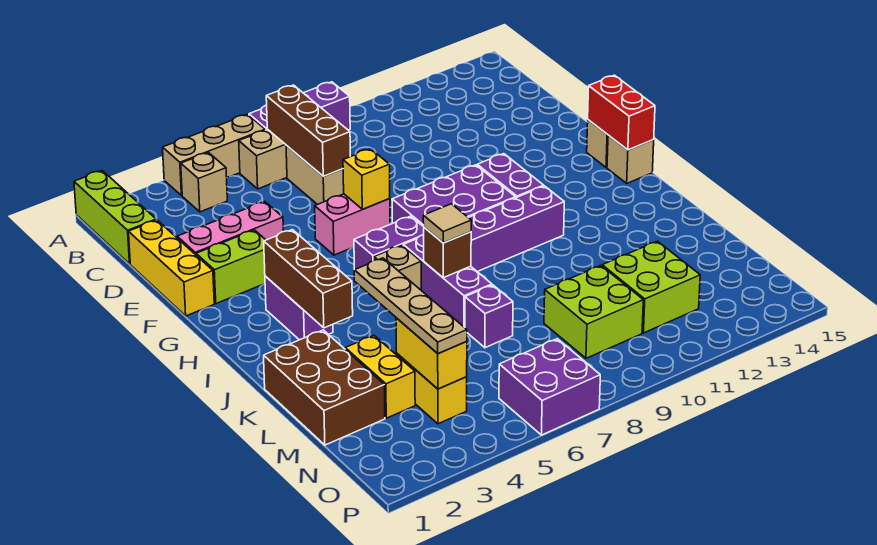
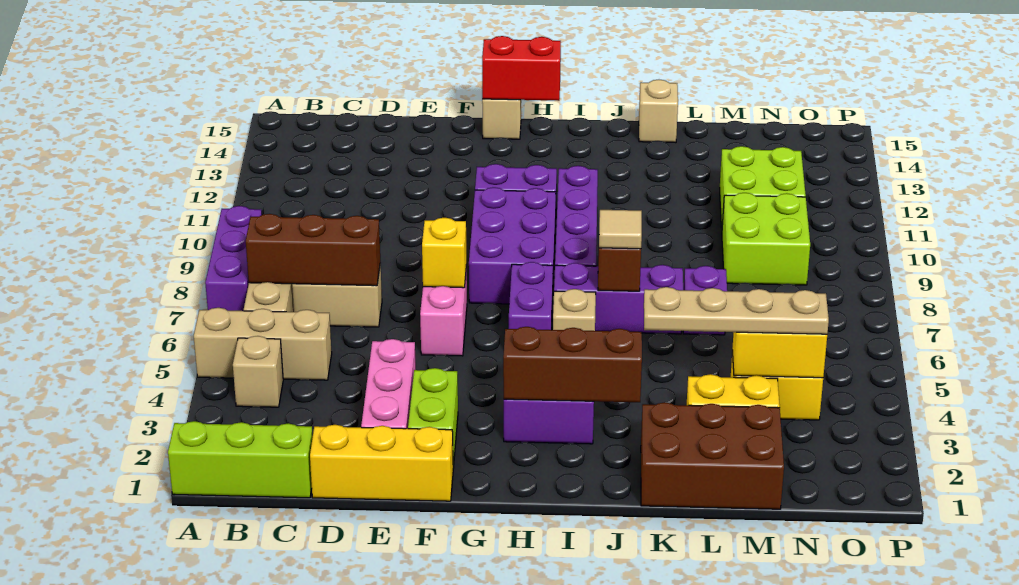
tan 1x3 brick [163,114,265,196] -> tan 1x3 brick turned to [194,308,332,380]
tan 1x1 brick [607,135,654,183] -> tan 1x1 brick moved to [639,80,678,143]
purple 2x2 brick [499,339,600,435] -> none

